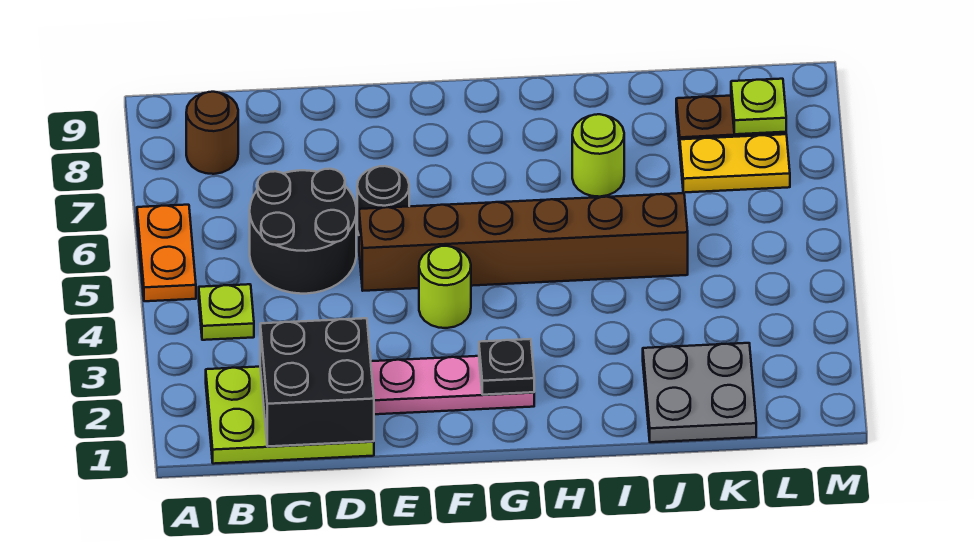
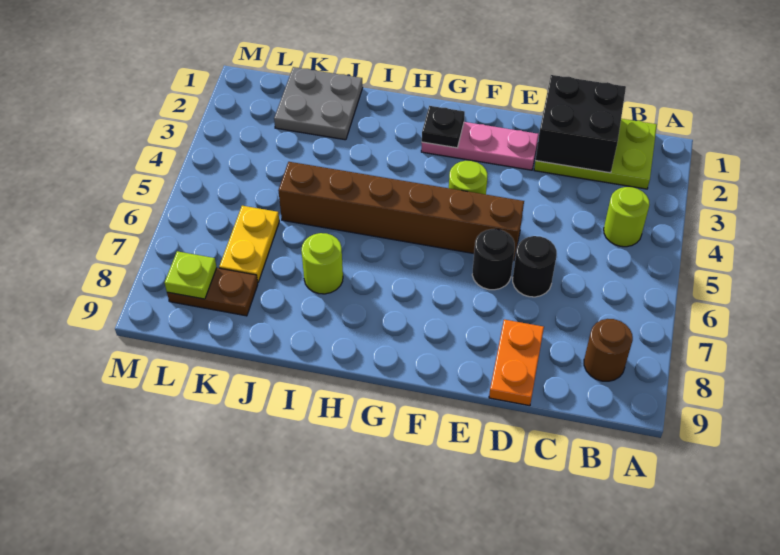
orange 1x2 plate [137,205,196,301] -> orange 1x2 plate moved to [489,320,544,406]
lime 1x1 plate [199,284,254,340] -> lime 1x1 round brick [604,187,649,247]
black 2x2 round brick [250,169,356,294] -> black 1x1 round brick [513,236,557,297]
yellow 1x2 plate [680,134,790,193] -> yellow 1x2 plate turned to [219,206,279,282]

